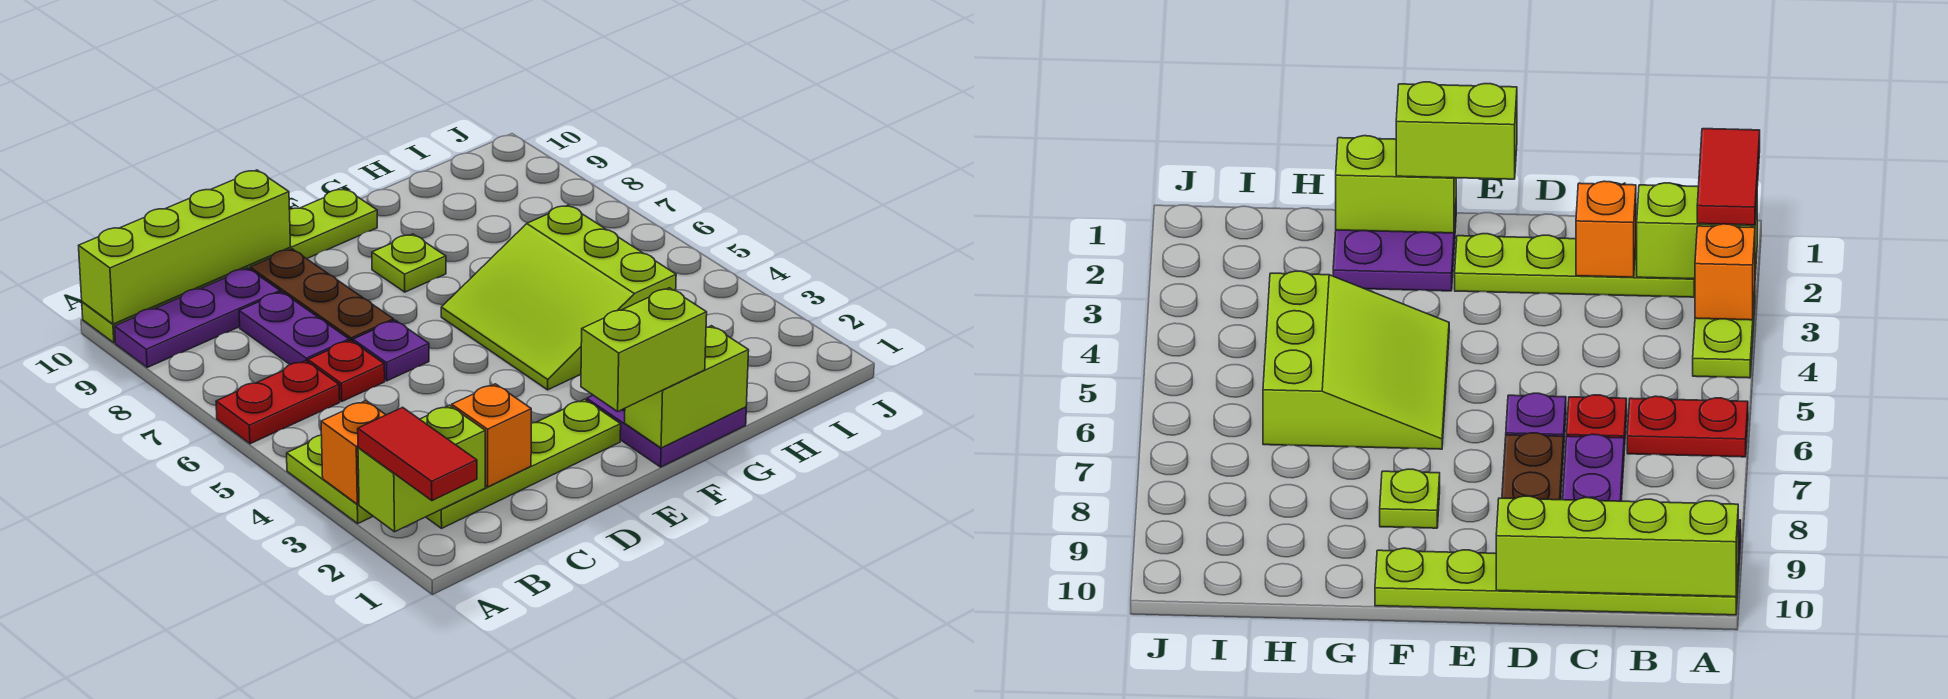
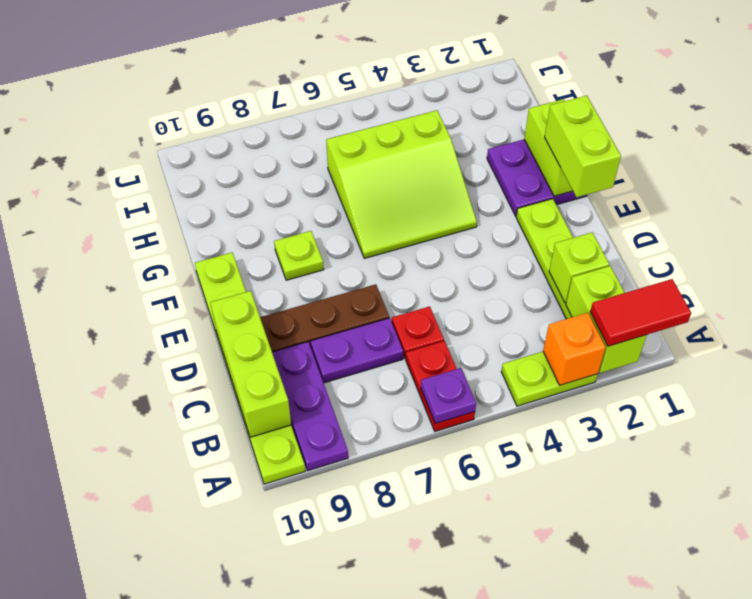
lime 1x4 brick [79,170,291,324] -> lime 1x3 brick [210,291,291,437]
orange 1x1 brick [452,384,531,487] -> lime 1x1 brick [549,232,609,303]
purple 1x1 plate [353,320,429,381] -> purple 1x1 plate moved to [421,368,476,424]

